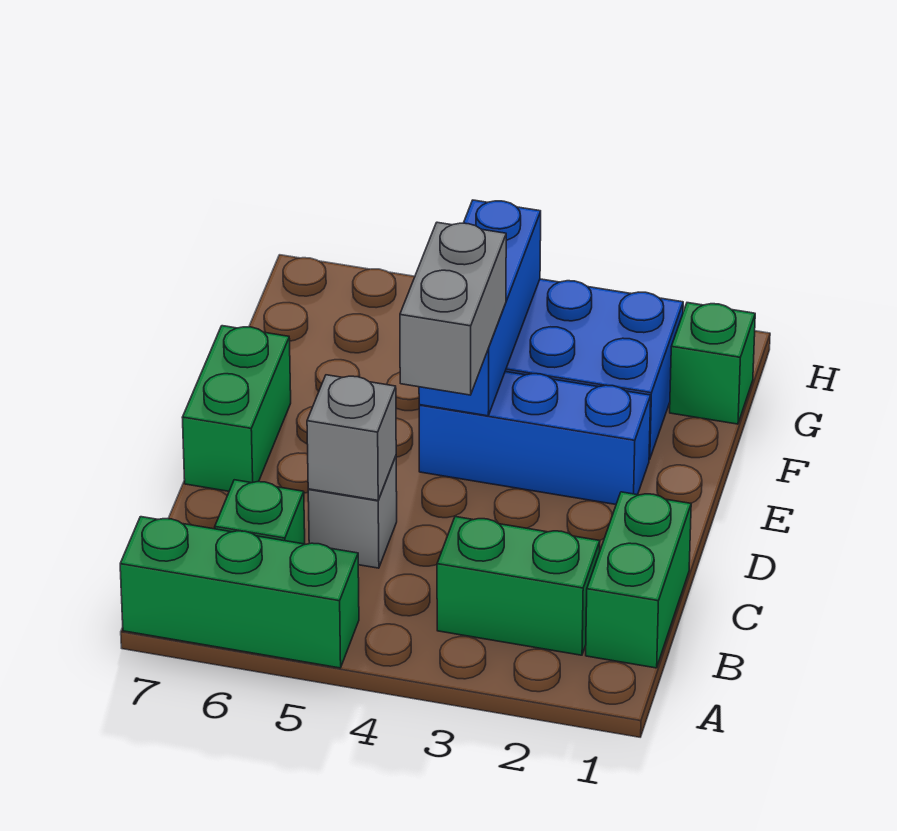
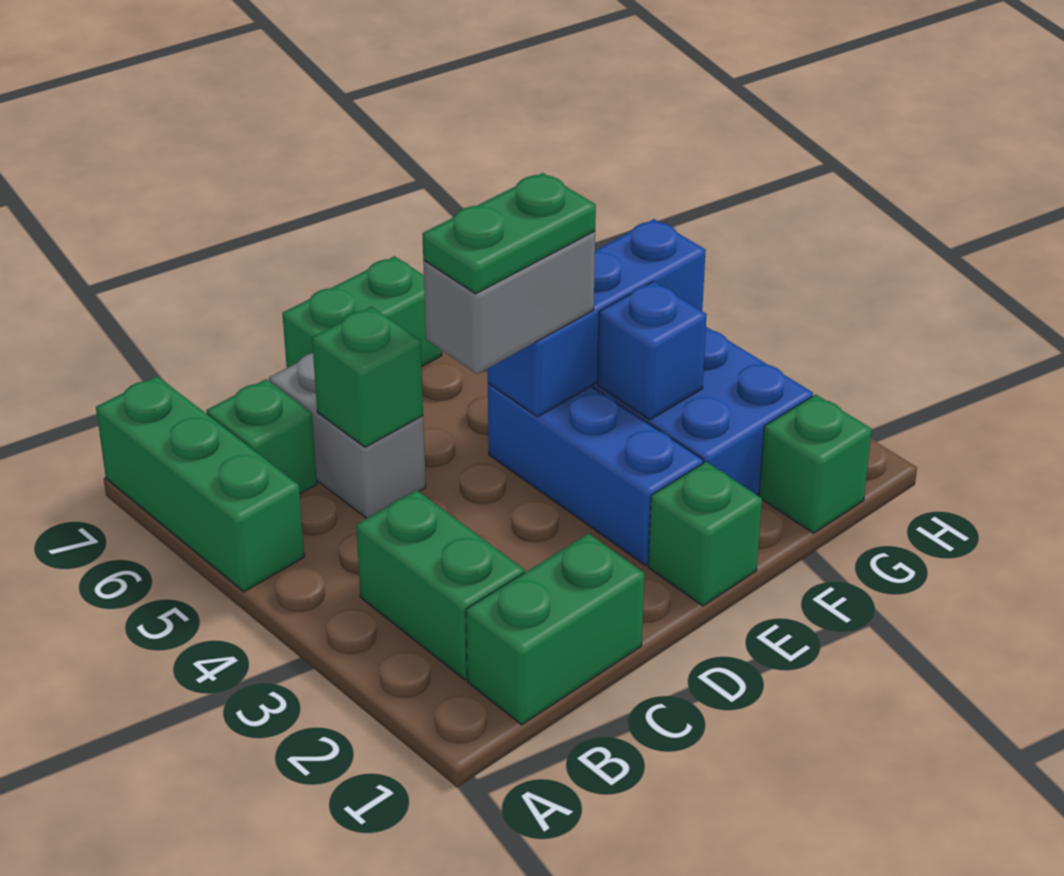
grey 1x1 brick [308,457,397,568] -> grey 1x2 brick [269,353,426,518]
grey 1x1 brick [307,375,396,500] -> green 1x1 brick [312,307,423,447]
none -> green 1x2 plate [422,173,596,294]
none -> green 1x1 brick [648,462,762,606]
none -> blue 1x1 brick [598,282,707,420]

